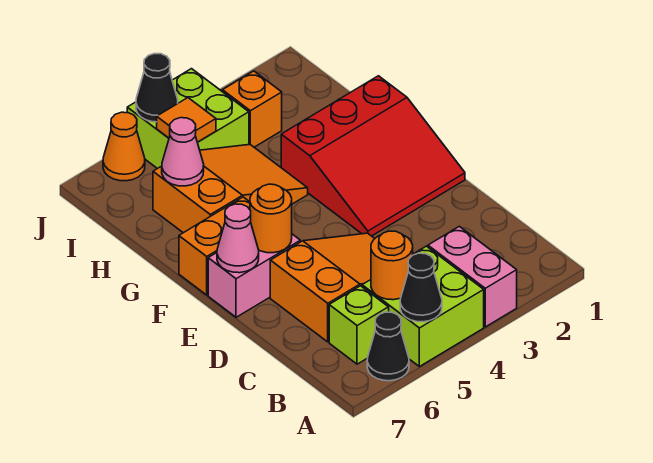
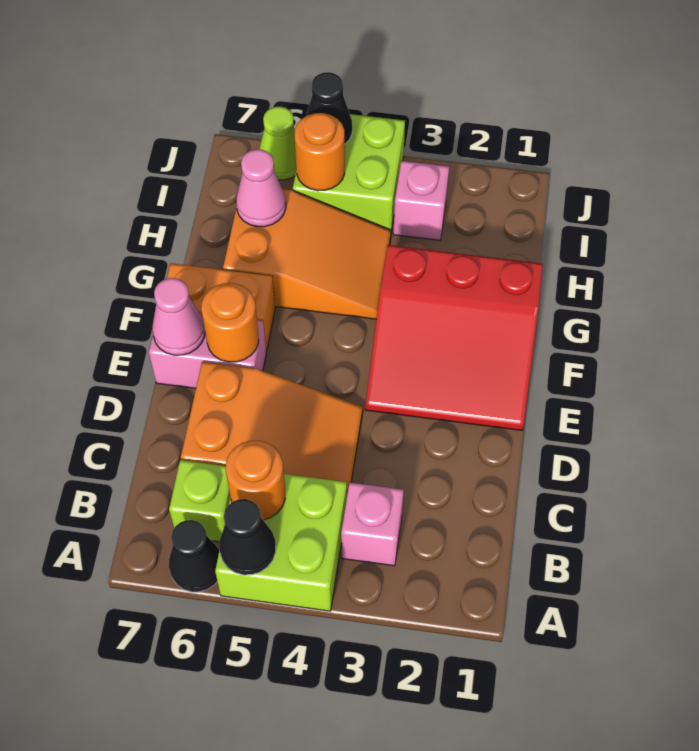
pink 1x2 brick [428,226,517,327] -> pink 1x1 brick [341,483,404,566]
orange 1x1 brick [222,71,282,147] -> pink 1x1 brick [393,161,449,240]
orange 1x1 tile [157,98,216,142] -> orange 1x1 round brick [295,113,345,191]
orange 1x1 cone [103,112,145,181] -> lime 1x1 cone [259,107,296,180]

